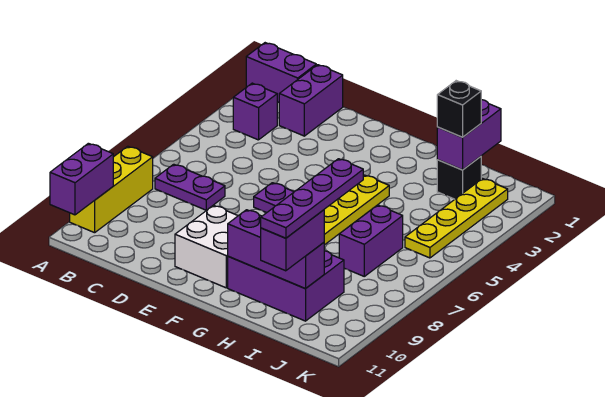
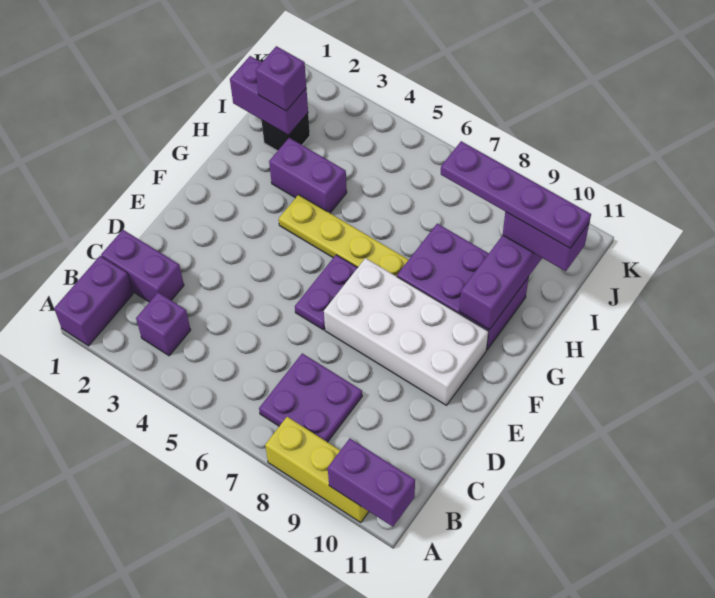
purple 1x2 plate [155,164,225,210] -> purple 2x2 plate [259,353,362,442]
white 2x2 brick [175,205,238,288] -> white 2x4 brick [324,258,488,405]
purple 2x3 brick [228,251,344,321] -> purple 2x3 brick turned to [397,224,529,350]
black 1x1 brick [437,81,481,137] -> purple 1x1 brick [256,46,306,111]
purple 1x2 brick [339,205,403,276] -> purple 1x2 brick moved to [269,138,347,213]
yellow 1x4 plate [405,179,508,258] -> none

